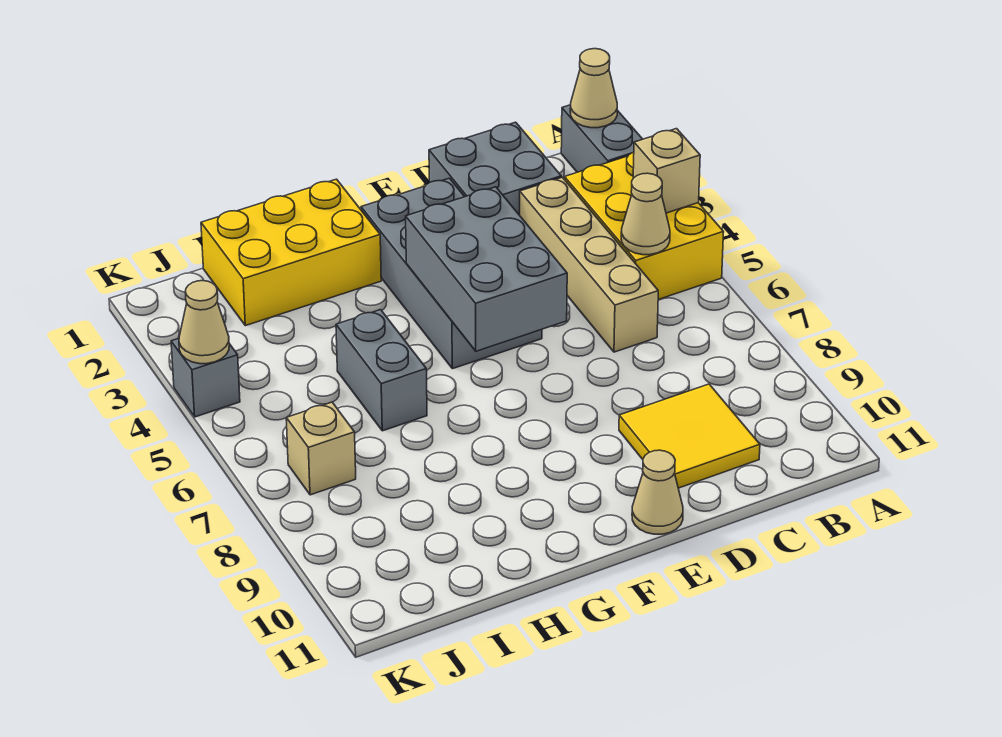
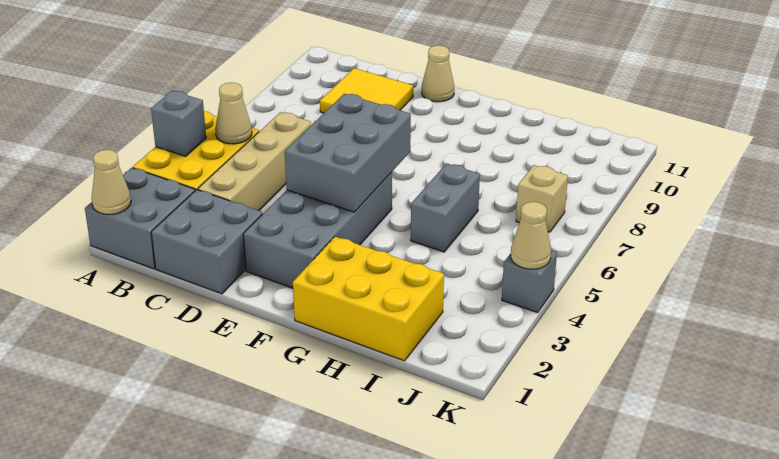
grey 1x2 brick [561,105,642,172] -> grey 2x2 brick [85,168,195,269]
tan 1x1 brick [633,129,700,213] -> grey 1x1 brick [151,91,206,156]

